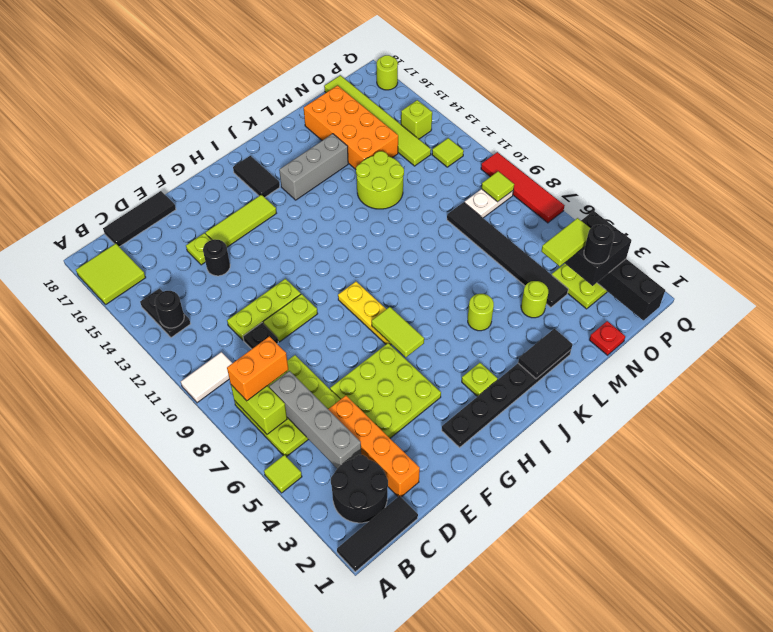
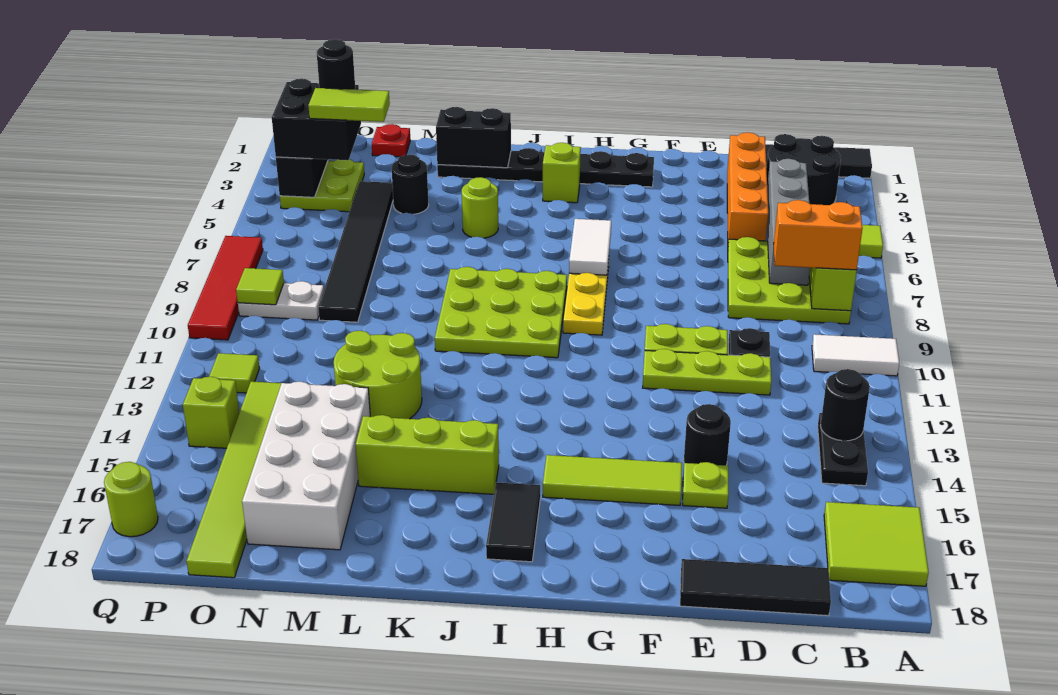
lime 3x3 plate [330,343,441,438] -> lime 3x3 plate moved to [435,267,567,358]
lime 1x2 tile [372,307,424,357] -> white 1x2 tile [569,219,611,275]
lime 1x1 plate [462,363,498,397] -> lime 1x1 brick [543,143,581,203]
grey 1x3 brick [279,134,348,200] -> lime 1x3 brick [356,415,499,494]
black 1x2 tile [518,329,572,379] -> black 1x2 brick [436,107,511,168]
lime 1x1 round brick [521,281,548,318] -> black 1x1 round brick [392,155,429,214]
orange 2x4 brick [304,86,398,169] -> white 2x4 brick [242,381,370,550]

